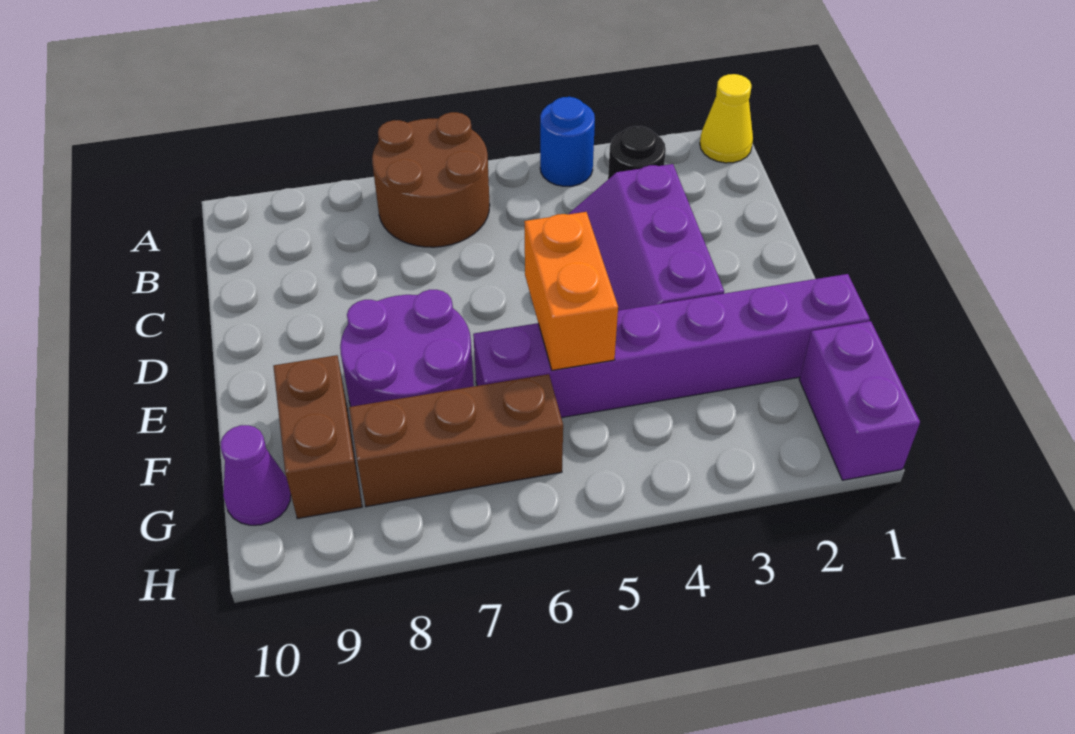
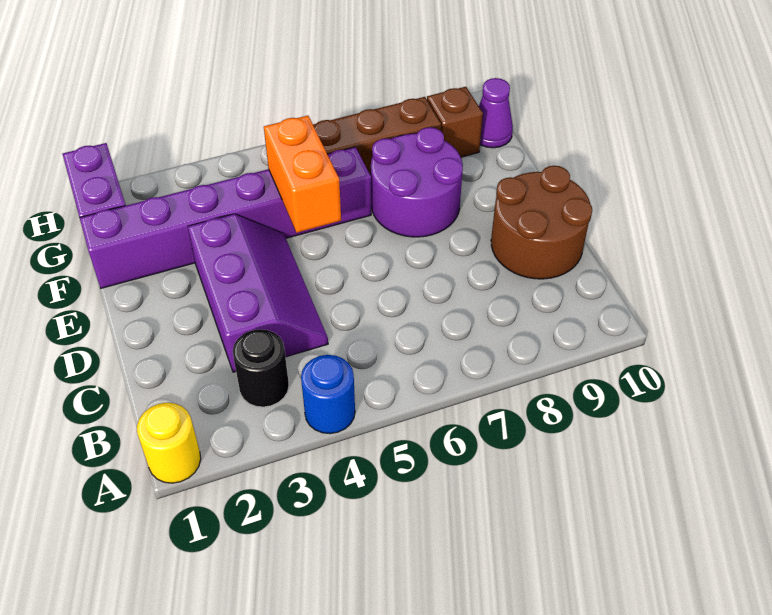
yellow 1x1 cone [700,74,753,163] -> yellow 1x1 round brick [137,403,201,483]
brown 2x2 round brick [372,112,490,247] -> brown 2x2 round brick moved to [491,166,592,279]
brown 1x2 brick [273,355,362,519] -> brown 1x1 brick [427,87,483,157]

